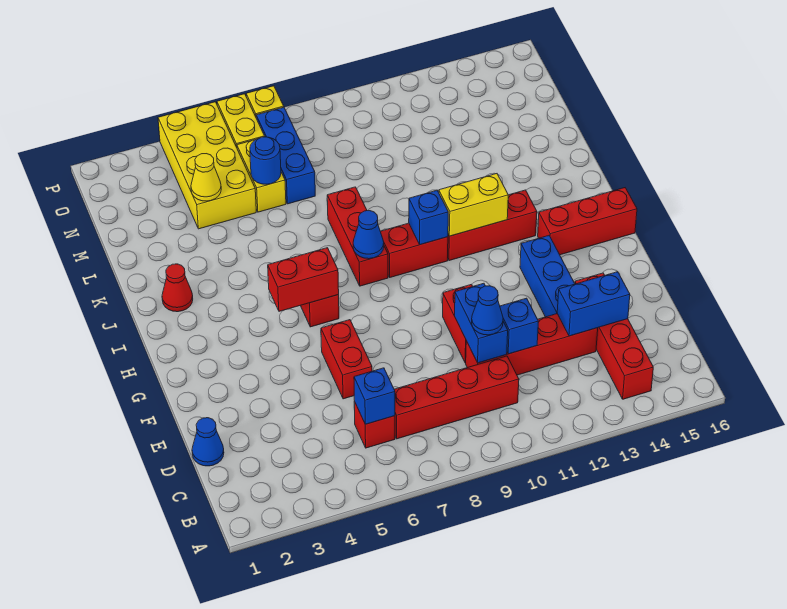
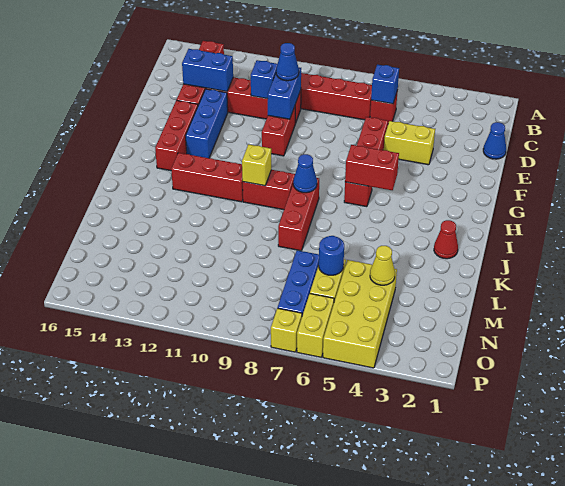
red 1x3 brick [538,188,637,255] -> red 1x3 brick turned to [155,100,198,171]
blue 1x1 brick [409,190,448,245] -> yellow 1x1 brick [242,144,271,186]
yellow 1x2 brick [439,174,508,236] -> yellow 1x2 brick moved to [384,121,435,165]

